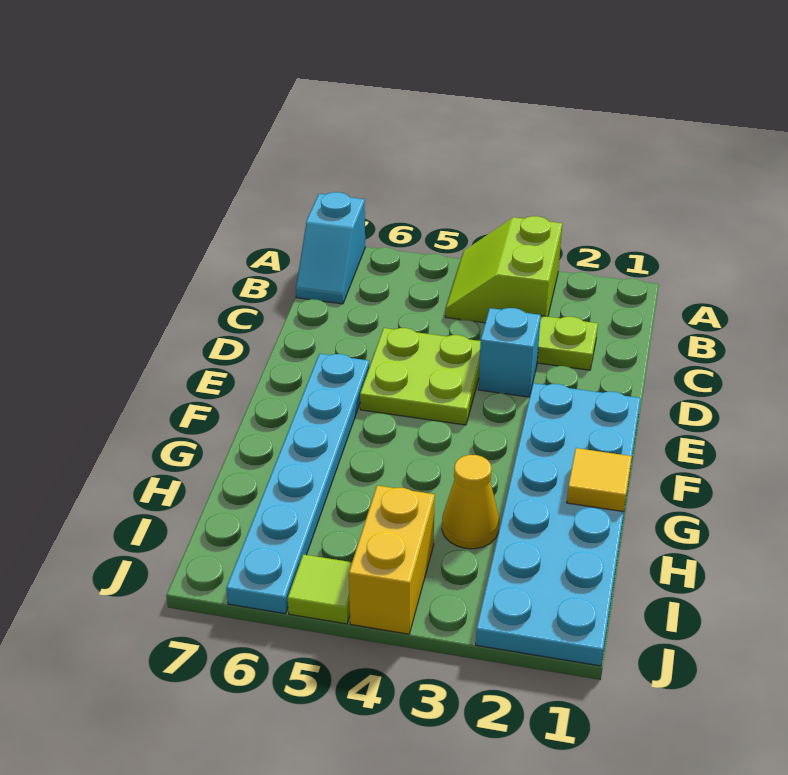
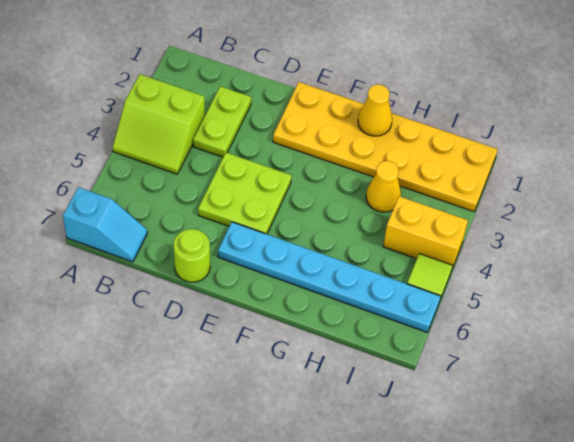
cyan 1x1 brick [478,308,541,397] -> none
none -> lime 1x1 round brick [173,229,210,282]
cyan 2x6 plate [476,383,641,666] -> yellow 2x6 plate [273,82,498,211]
yellow 1x1 tile [567,448,632,512] -> yellow 1x1 cone [358,84,392,136]

